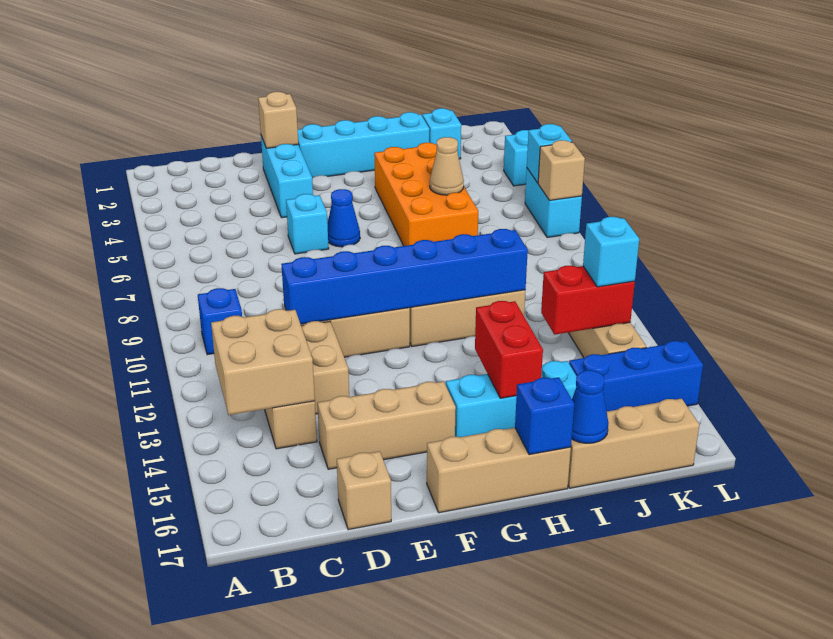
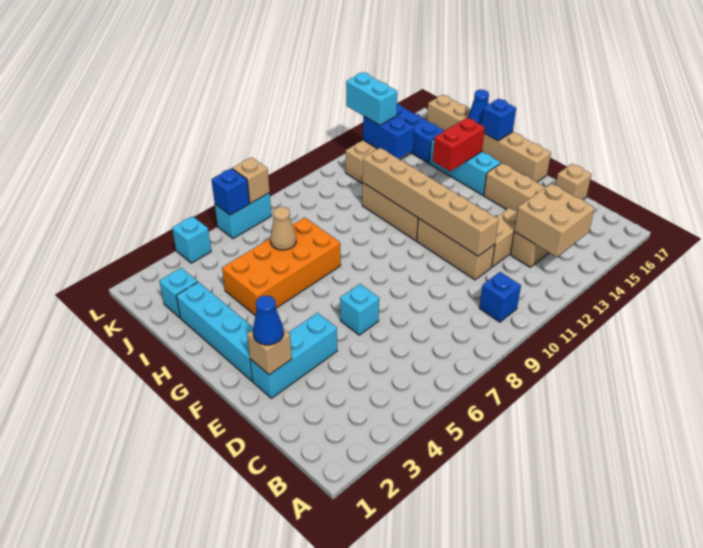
blue 1x6 brick [281,229,528,324] -> tan 1x6 brick [362,148,499,256]
blue 1x1 cone [327,189,360,247] -> blue 1x1 cone moved to [253,296,284,345]
red 1x2 brick [541,266,635,335] -> blue 1x2 brick [363,116,414,159]
cyan 1x1 brick [583,217,639,287] -> cyan 1x2 brick [346,73,397,125]
cyan 1x1 brick [527,124,572,183] -> blue 1x1 brick [211,168,250,215]

